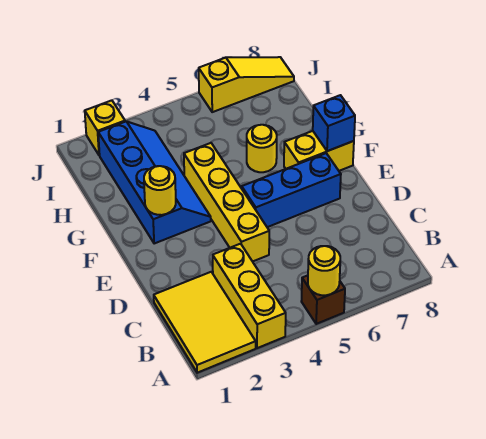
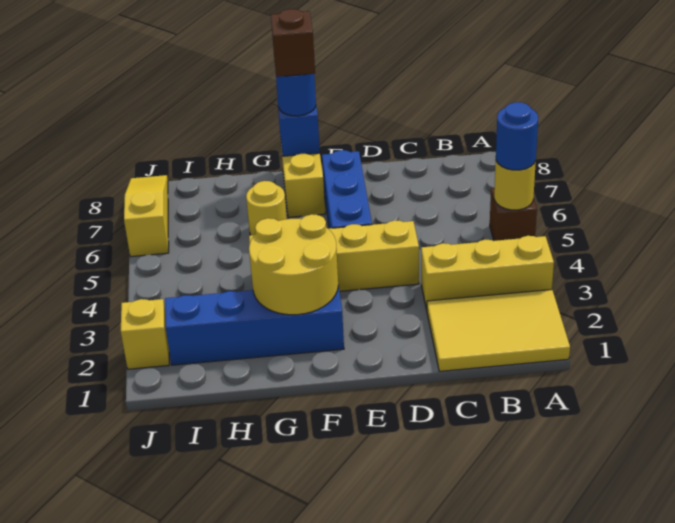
none -> blue 1x1 round brick [496,102,538,170]
yellow 1x1 round brick [144,166,176,215] -> yellow 2x2 round brick [249,214,338,315]
none -> blue 1x1 round brick [275,69,316,116]
none -> brown 1x1 brick [271,9,315,77]

